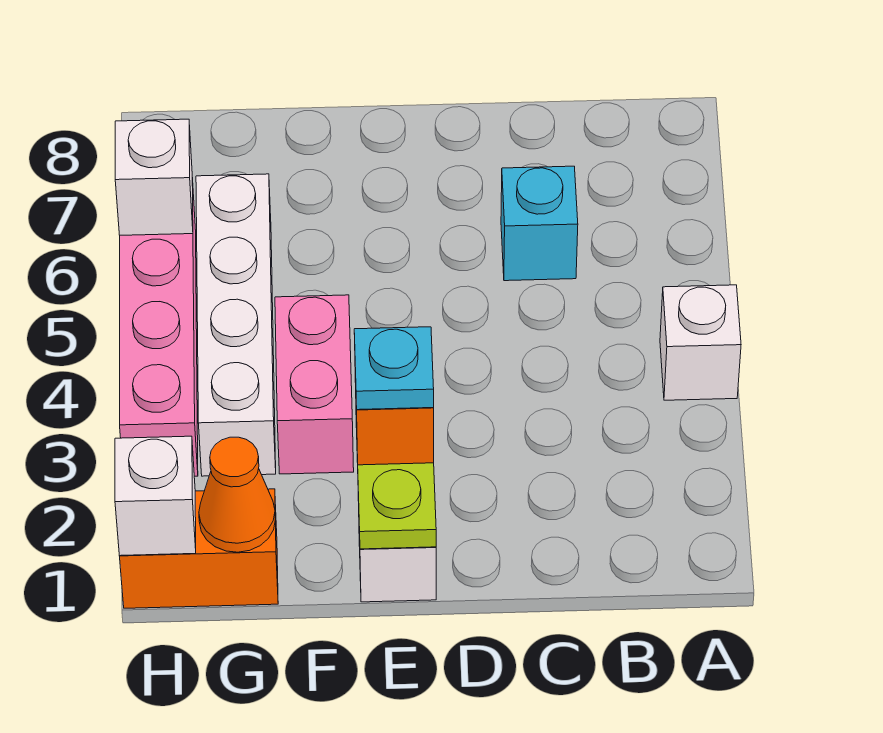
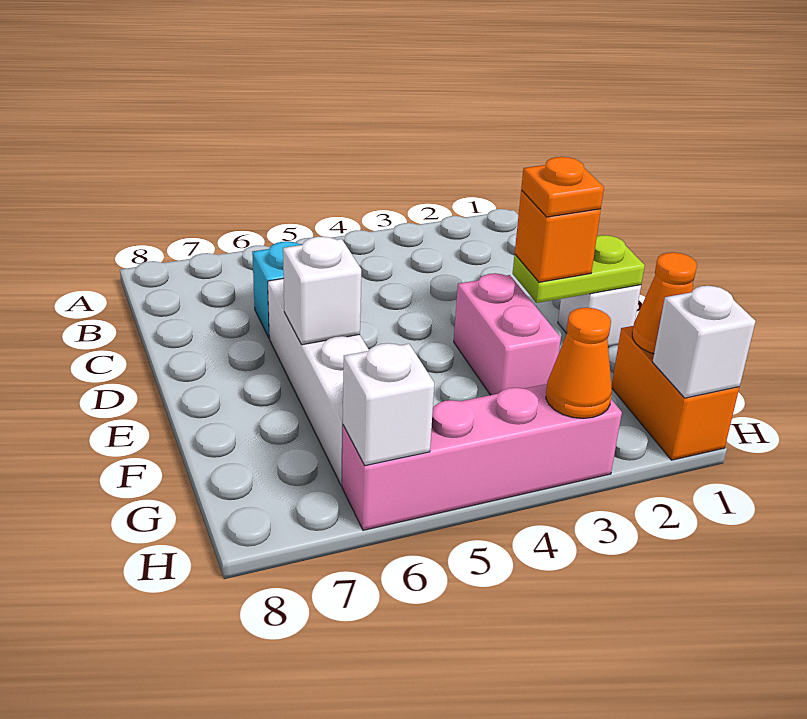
white 1x1 brick [660,285,741,400] -> white 1x1 brick moved to [283,237,361,345]
cyan 1x1 plate [354,327,434,410] -> orange 1x1 plate [521,157,604,217]
pink 1x2 brick [275,295,354,474] -> pink 1x2 brick turned to [454,273,561,395]
white 1x4 brick [196,174,276,476] -> white 1x4 brick turned to [268,278,369,486]
none -> orange 1x1 cone [546,308,612,418]

